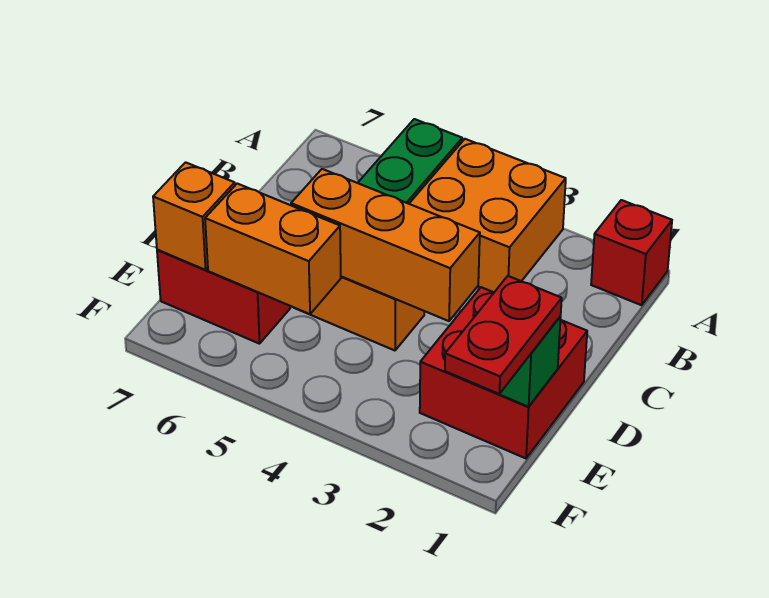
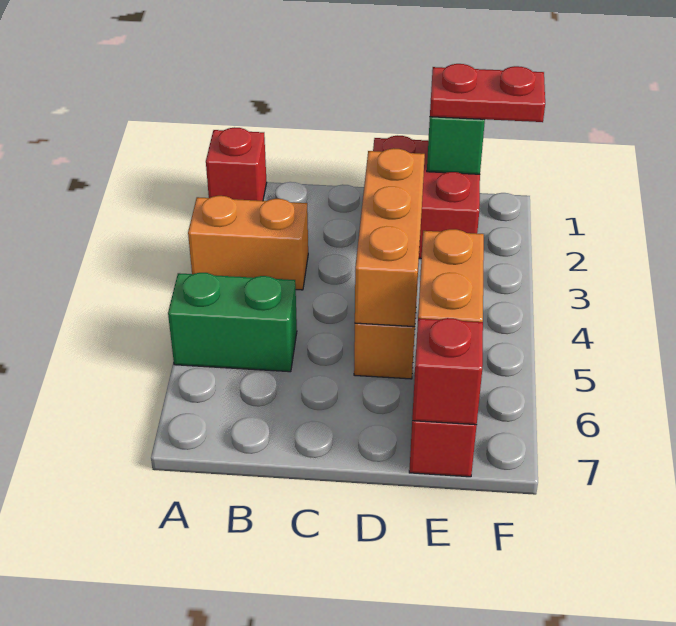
orange 2x2 brick [409,139,566,292] -> orange 1x2 brick [188,196,308,290]
orange 1x1 brick [153,162,235,270] -> red 1x1 brick [412,318,483,425]

